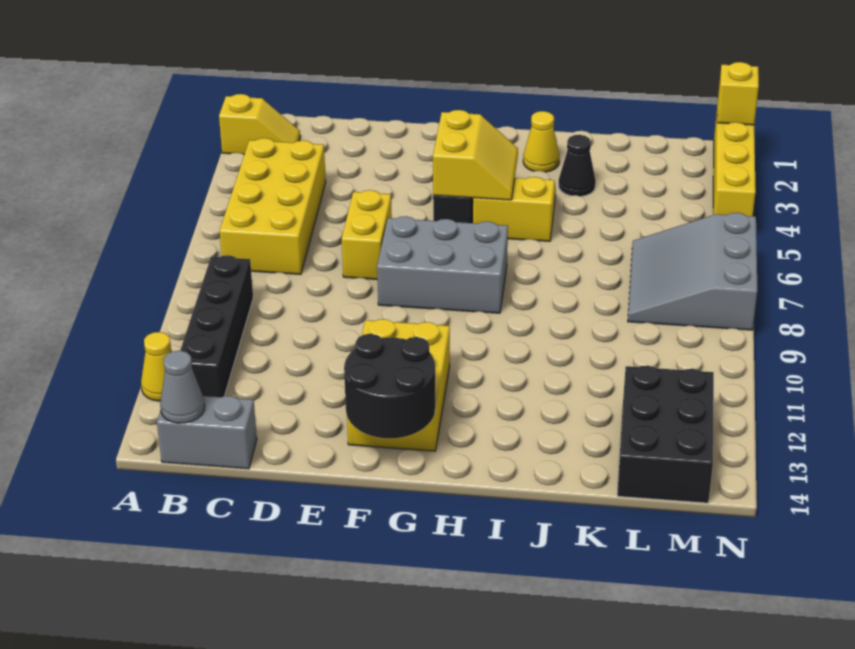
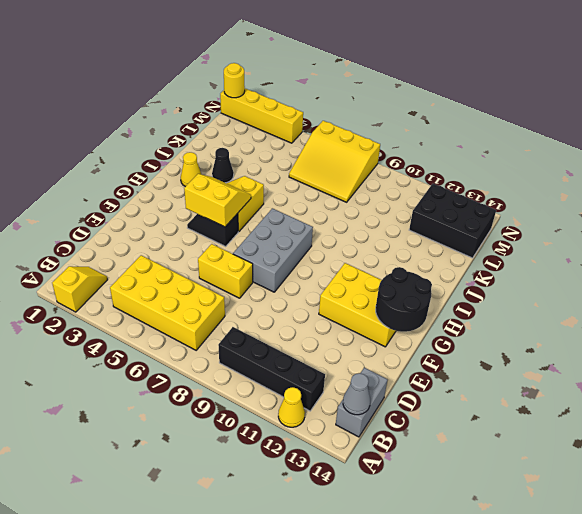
grey 3x3 slope [628,213,757,330] -> yellow 3x3 slope [289,121,380,202]
yellow 1x1 brick [717,62,759,125] -> yellow 1x1 round brick [224,63,245,98]

